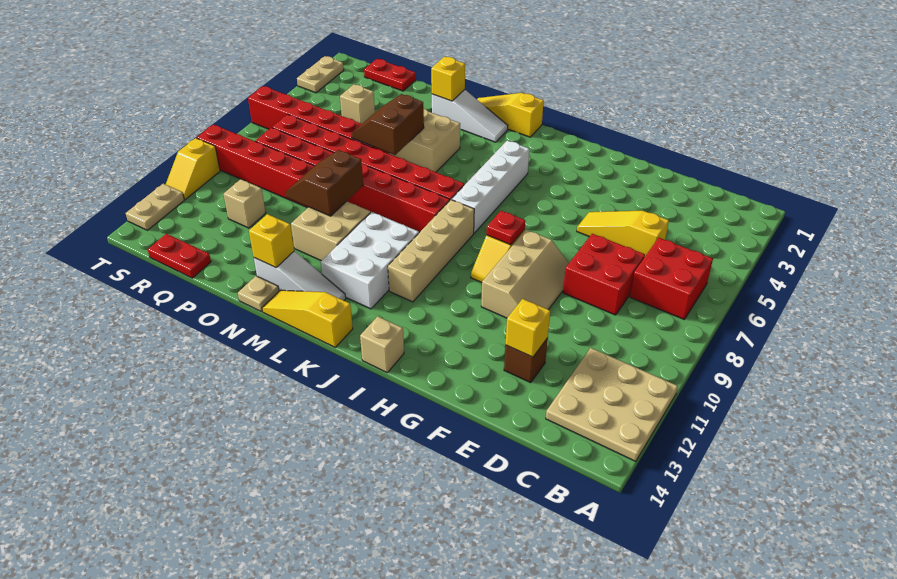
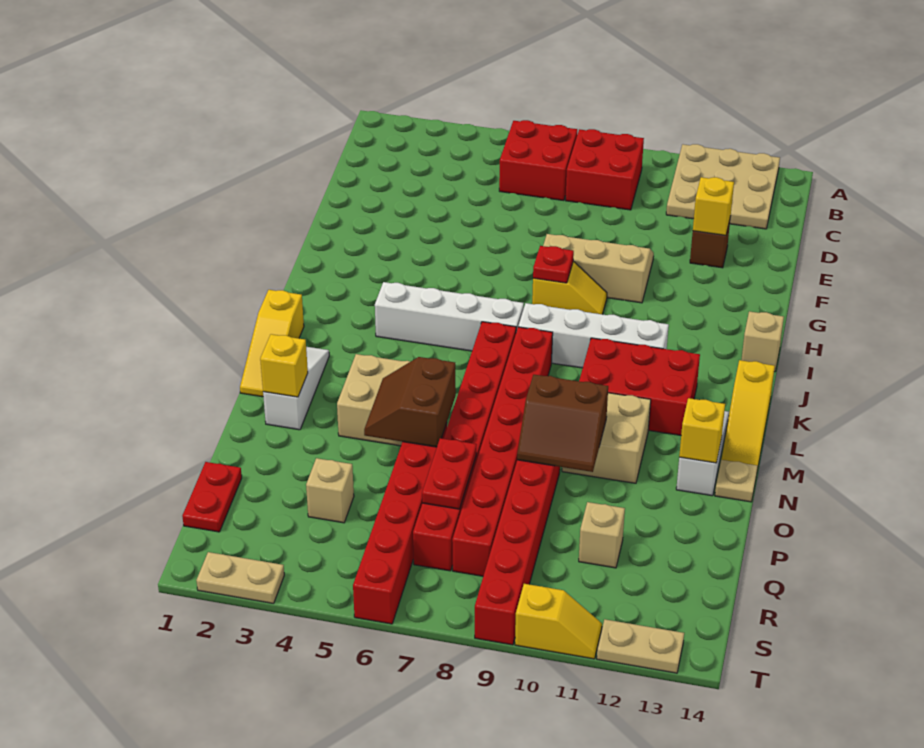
yellow 1x3 slope [577,211,669,256] -> none
red 2x2 brick [563,234,645,315] -> red 2x2 brick moved to [566,129,644,210]
tan 1x4 brick [388,200,474,302] -> white 1x4 brick [518,303,669,368]
white 2x3 brick [321,212,419,309] -> red 2x3 brick [579,338,700,435]
brown 2x2 slope [352,94,424,155] -> brown 2x2 slope turned to [364,357,456,447]
red 1x2 plate [148,234,211,278] -> red 1x2 plate moved to [422,438,477,509]

